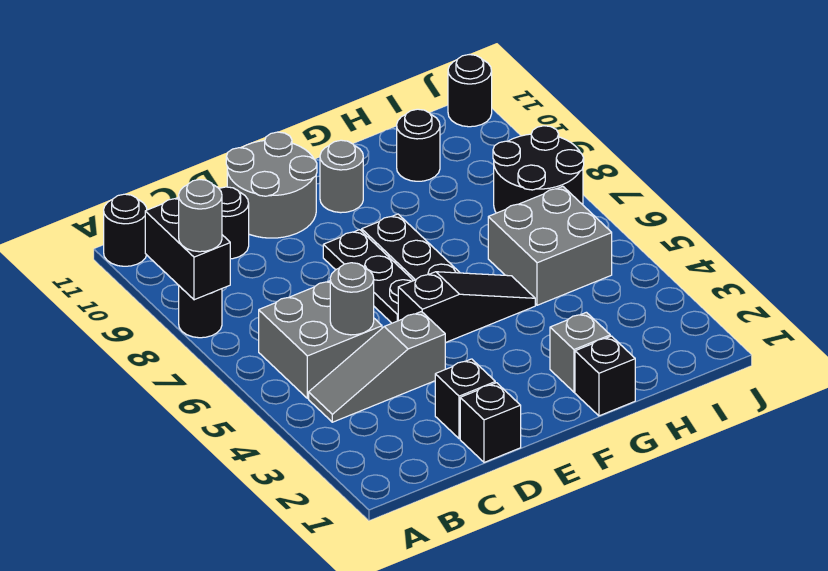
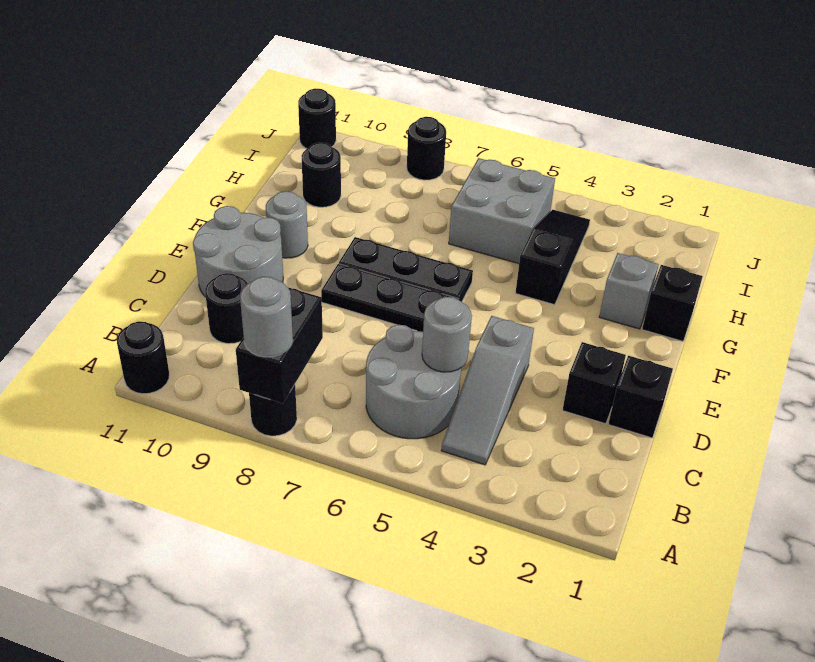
black 1x2 brick [145,197,230,300] -> black 1x2 brick turned to [236,287,323,404]
grey 2x2 brick [259,281,382,398] -> grey 2x2 round brick [366,325,461,439]
black 1x3 slope [398,272,535,343] -> black 1x3 slope moved to [515,210,590,305]
black 2x2 round brick [493,126,584,213] -> black 1x1 round brick [407,117,446,180]

